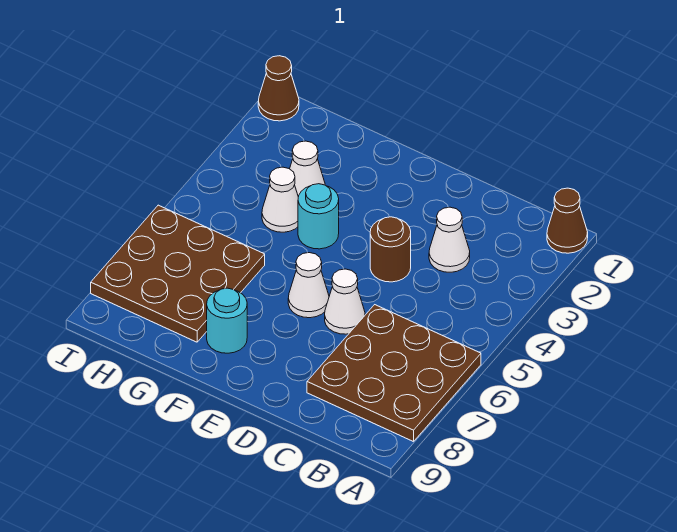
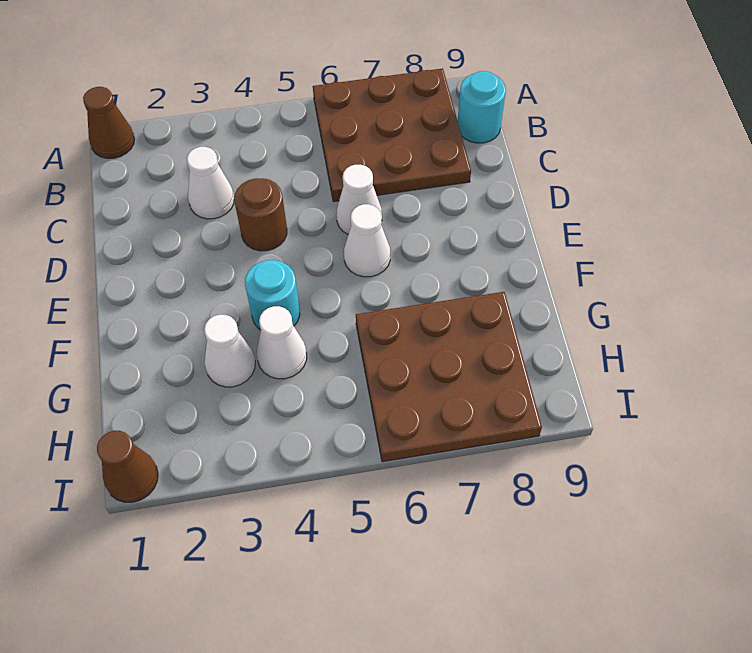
cyan 1x1 round brick [207,288,247,353] -> cyan 1x1 round brick moved to [458,71,506,143]

